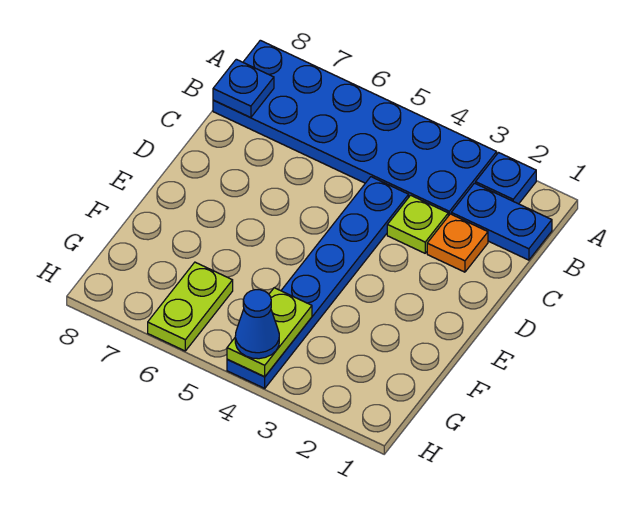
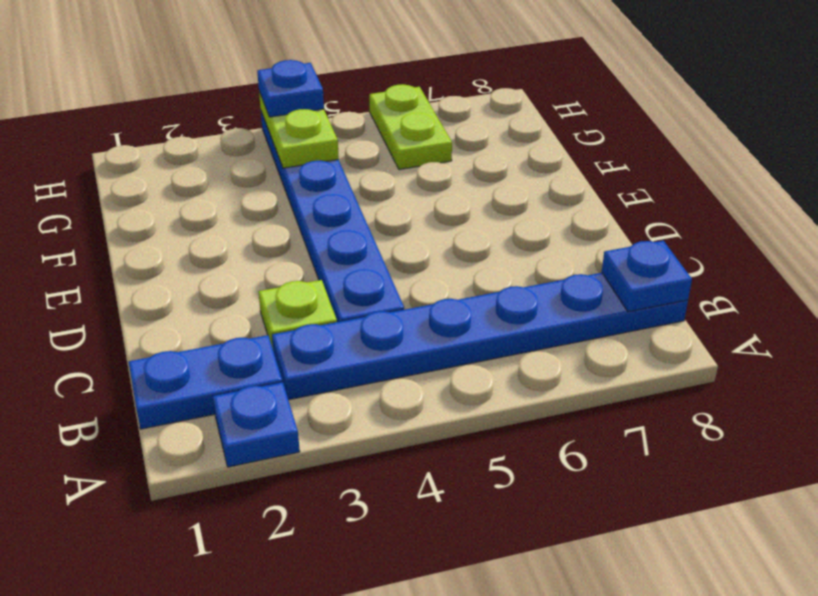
blue 2x6 plate [213,40,497,216] -> blue 1x6 plate [272,273,688,400]
orange 1x1 plate [427,214,488,272] -> none
blue 1x1 cone [235,290,279,359] -> blue 1x1 plate [257,60,324,117]

